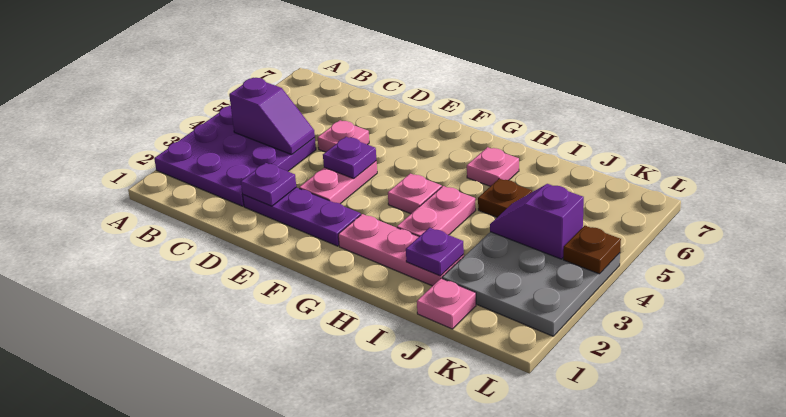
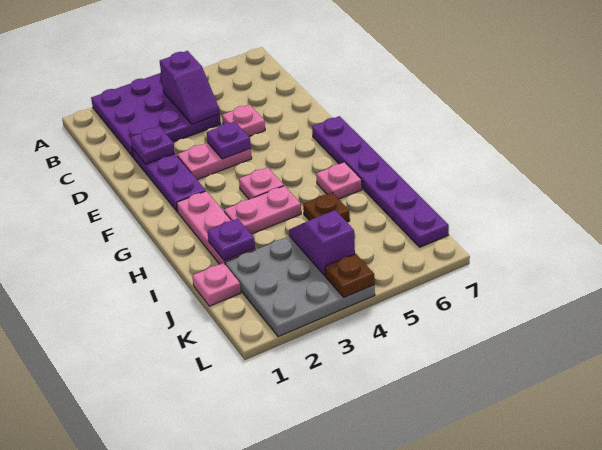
none -> purple 1x6 plate [312,116,449,247]

